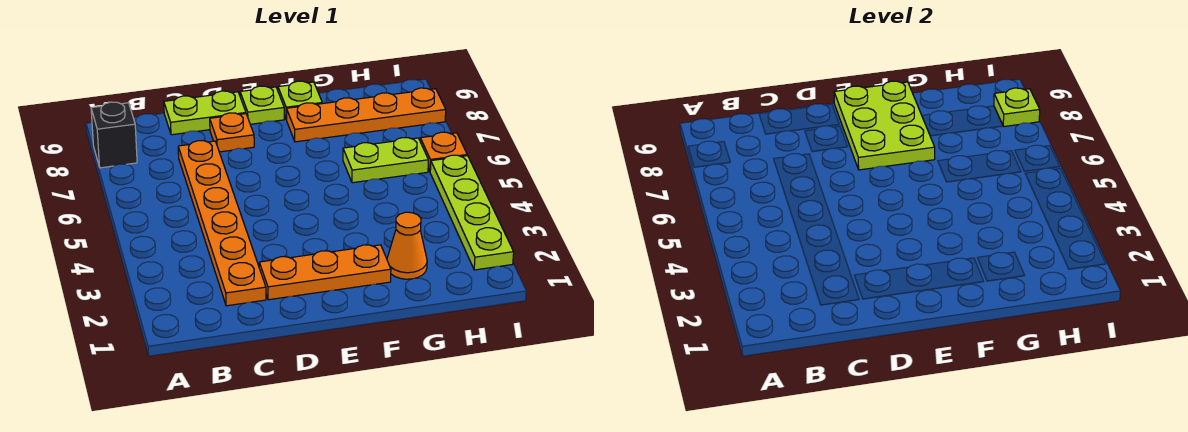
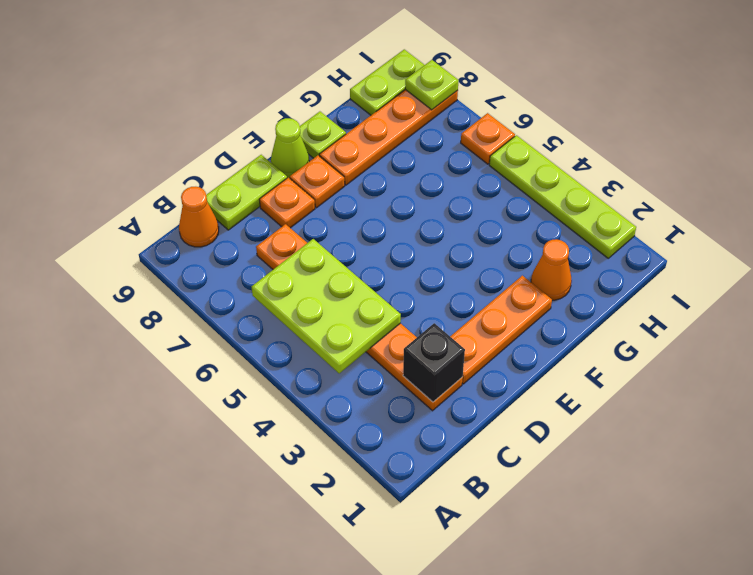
black 1x1 brick [91,102,137,168] -> black 1x1 brick moved to [403,323,465,402]
none -> orange 1x1 cone [179,187,219,247]
lime 2x3 plate [834,81,935,170] -> lime 2x3 plate moved to [251,239,401,373]
none -> orange 1x1 plate [290,155,345,208]
lime 1x1 plate [240,86,284,124] -> lime 1x1 cone [271,118,309,178]
lime 1x2 plate [343,138,428,183] -> lime 1x2 plate moved to [350,49,424,115]

